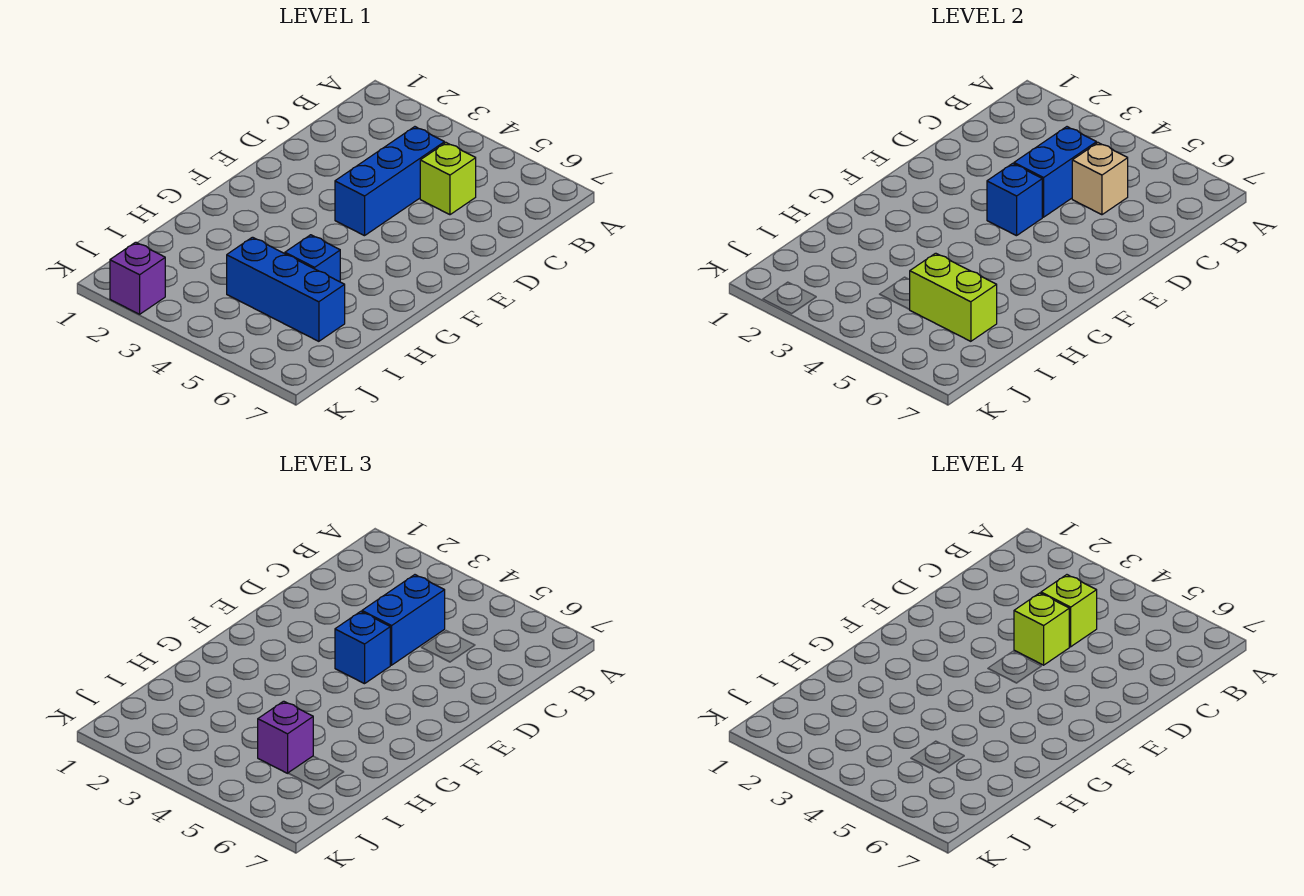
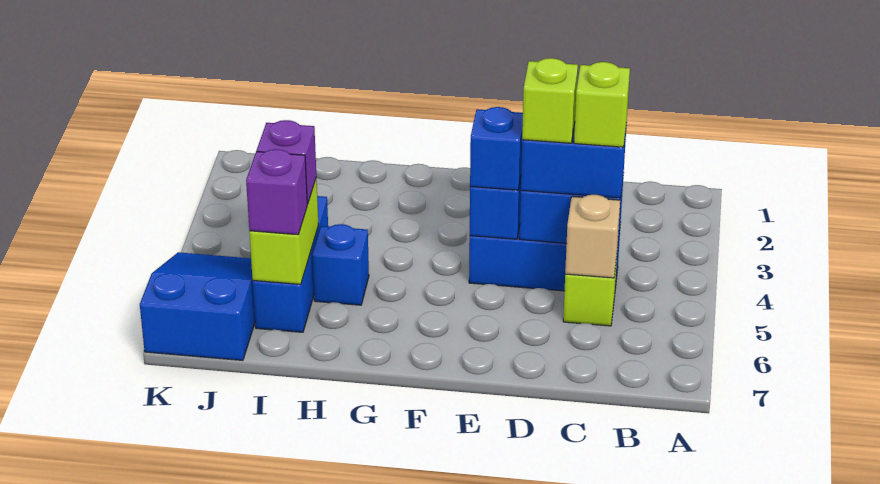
none -> blue 2x3 slope [140,252,255,360]
purple 1x1 brick [110,242,165,314] -> purple 1x1 brick moved to [246,149,307,235]

